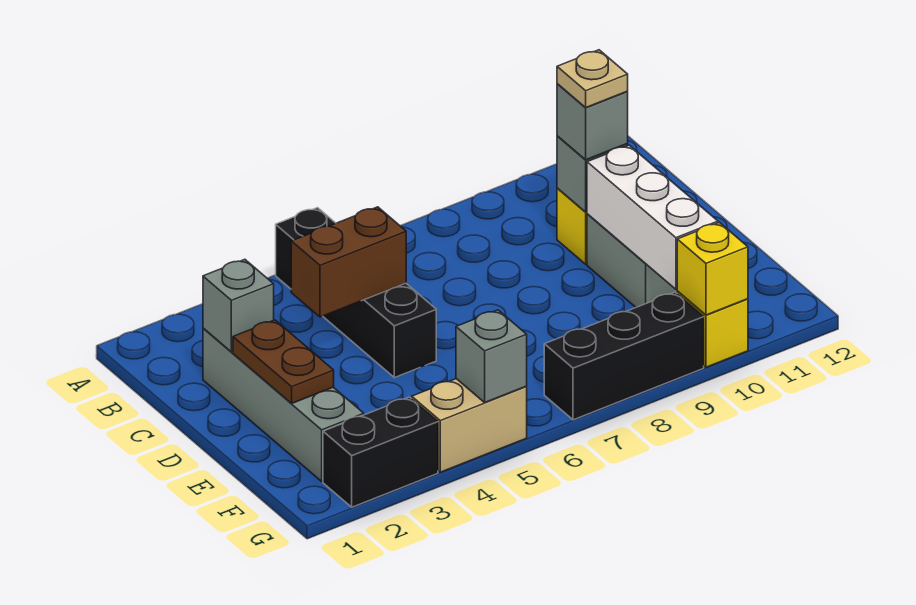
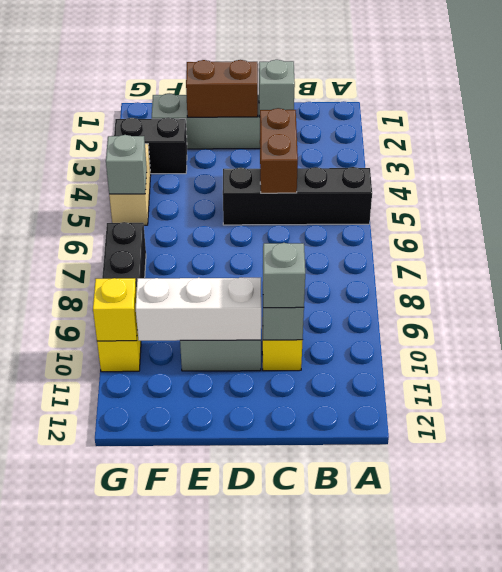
tan 1x1 plate [557,50,628,107] -> none
brown 1x2 plate [233,320,334,403] -> brown 1x2 brick [186,60,258,117]
black 1x2 brick [323,397,438,507] -> black 1x2 brick turned to [114,117,187,174]

